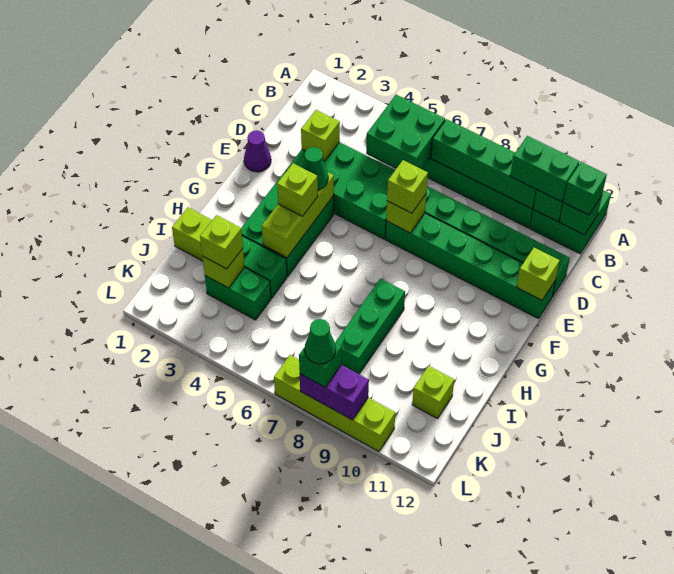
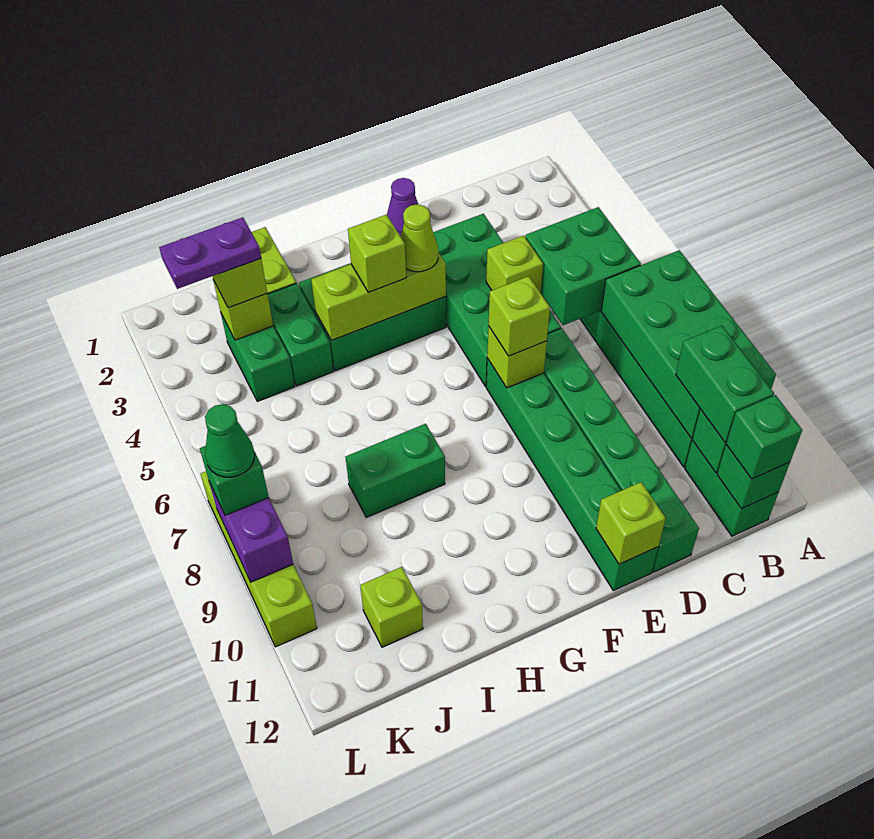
green 2x2 brick [530,190,611,254] -> green 1x2 brick [685,440,779,536]
green 1x4 brick [431,119,537,209] -> green 2x4 brick [601,250,776,438]
lime 1x1 brick [301,110,340,161] -> lime 1x1 brick moved to [486,236,543,293]
green 1x1 cone [302,147,328,190] -> lime 1x1 cone [401,204,438,272]
green 1x3 brick [335,279,405,374] -> green 1x2 brick [345,424,445,517]
none -> purple 1x2 plate [159,217,261,289]

